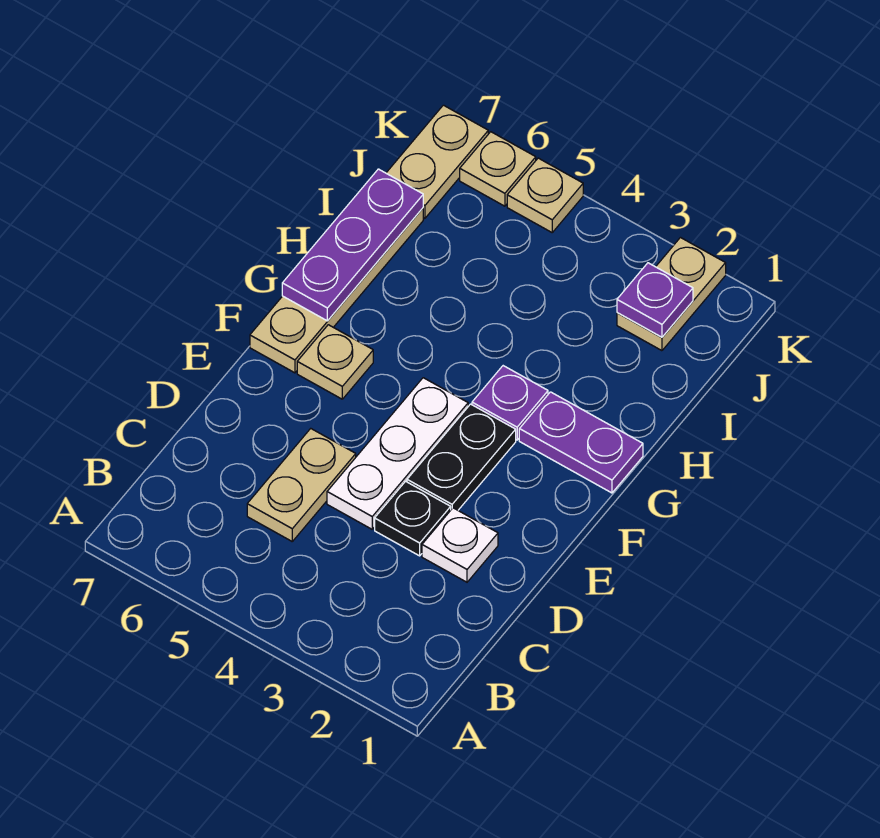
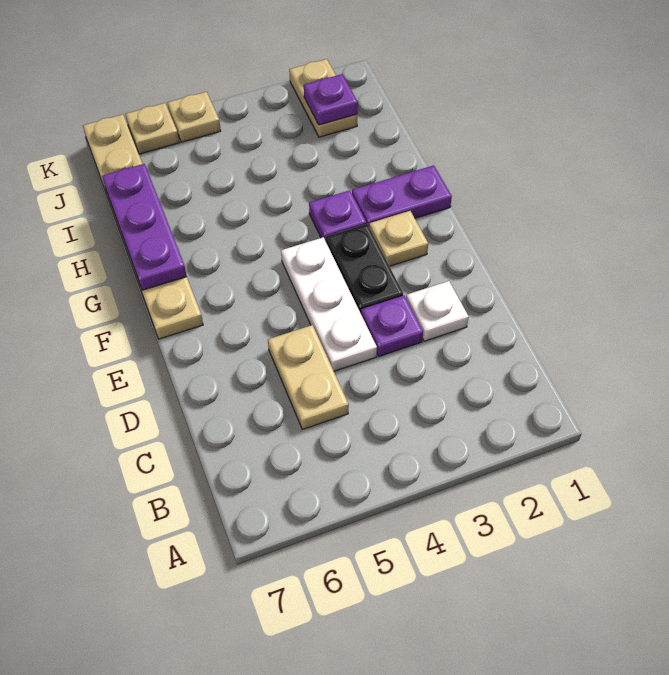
black 1x1 plate [375,481,451,556] -> purple 1x1 plate [361,295,423,356]
tan 1x1 plate [297,325,373,399] -> tan 1x1 plate moved to [369,211,428,266]

